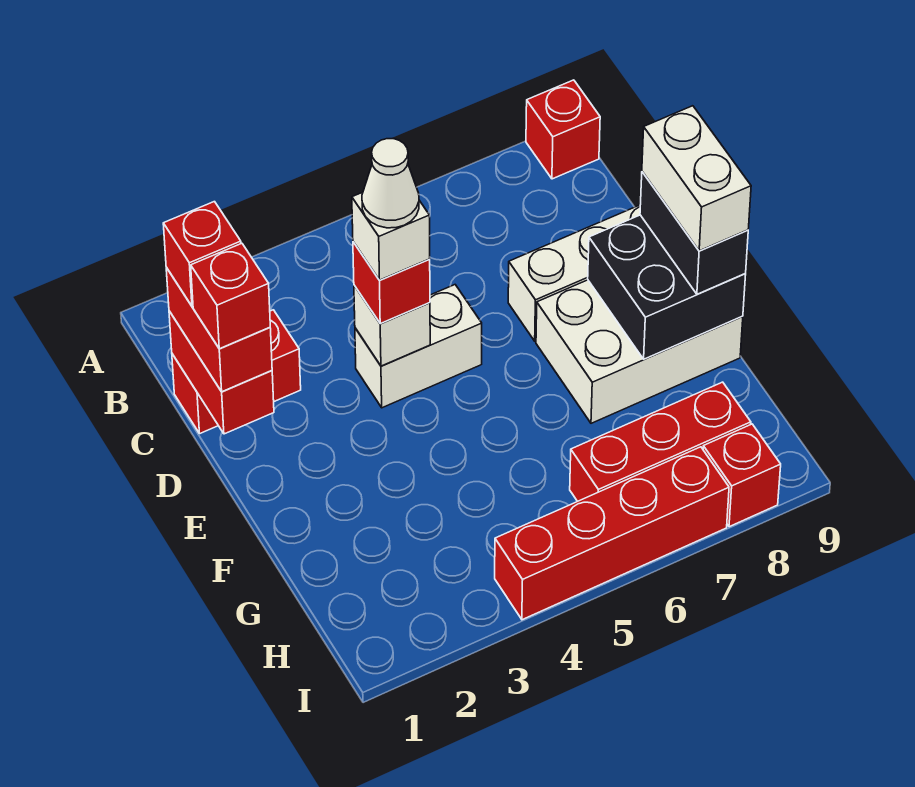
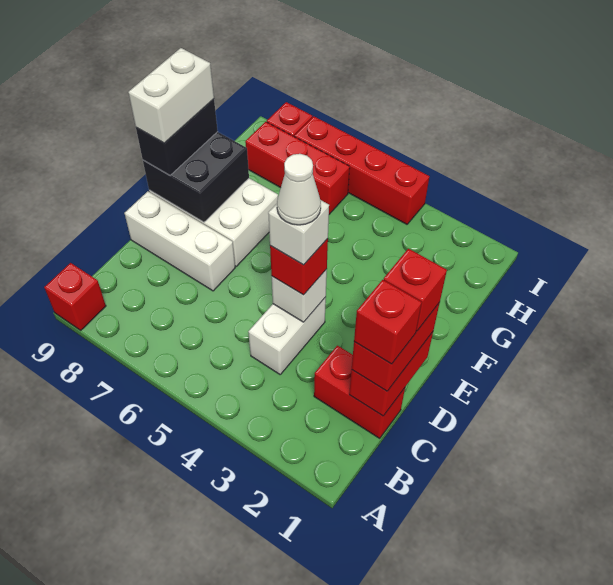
white 1x2 brick [355,285,482,408] -> white 1x2 brick turned to [248,297,326,374]

